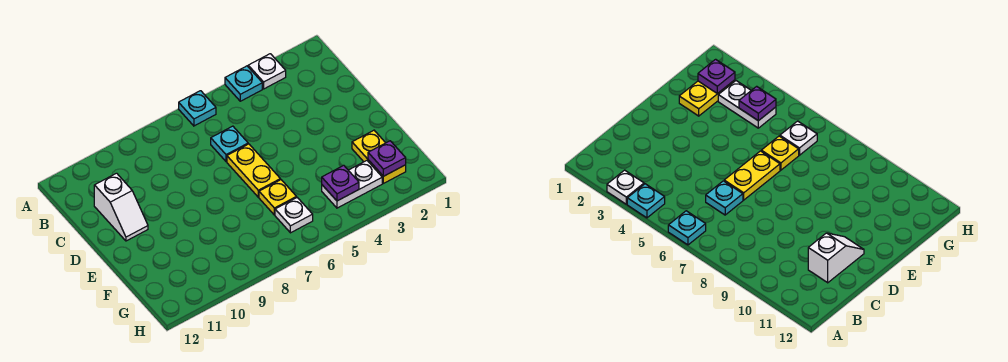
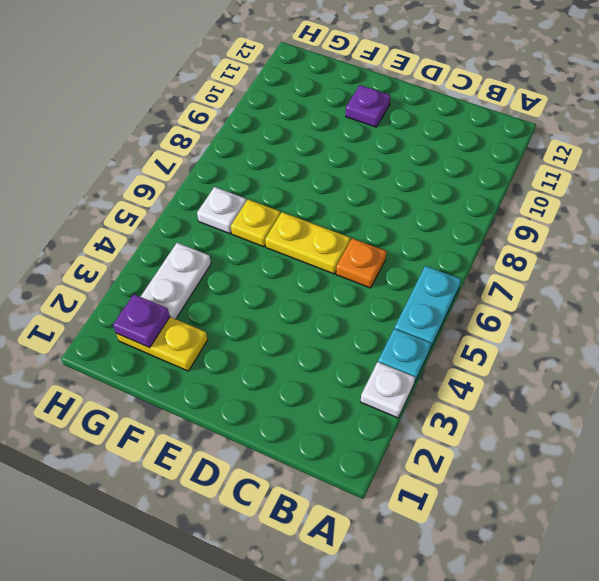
cyan 1x1 plate [179,91,216,126] -> cyan 1x2 plate [395,266,461,349]
cyan 1x1 plate [211,126,248,162] -> orange 1x1 plate [336,238,386,288]
white 1x2 slope [94,173,148,241] -> none
purple 1x1 plate [322,165,359,201] -> purple 1x1 plate moved to [346,85,390,127]

